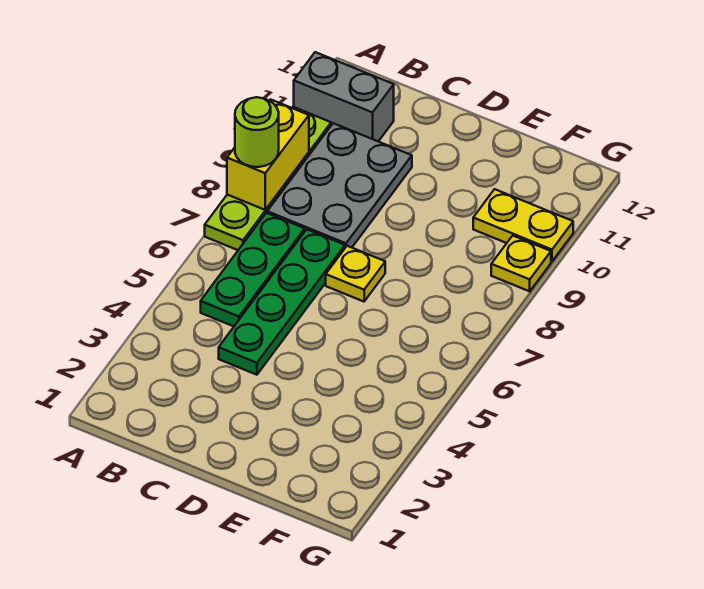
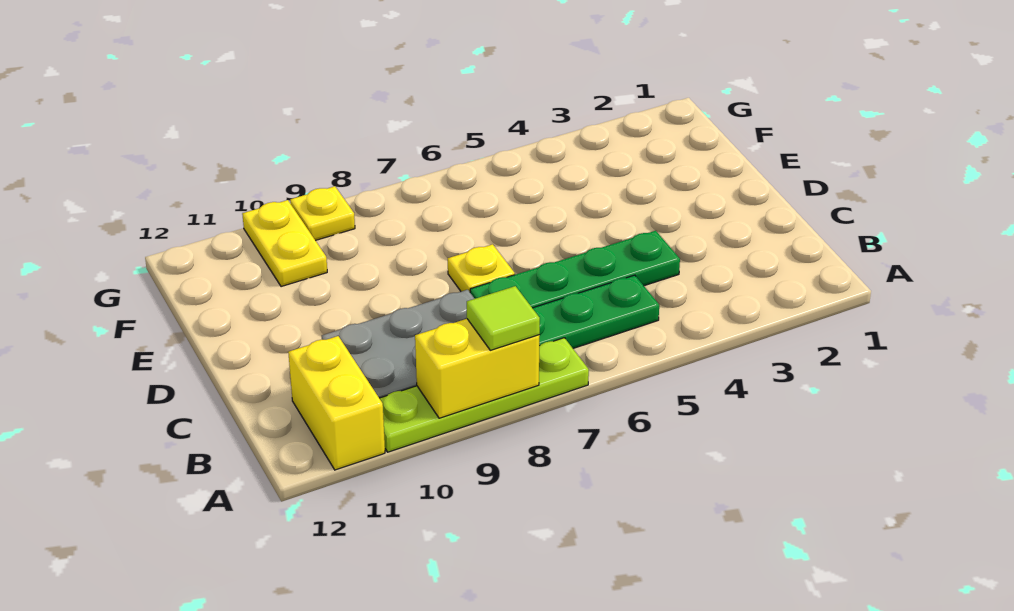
lime 1x1 round brick [235,97,279,167] -> lime 1x1 tile [467,286,540,350]
grey 1x2 brick [294,52,394,142] -> yellow 1x2 brick [288,336,385,470]

